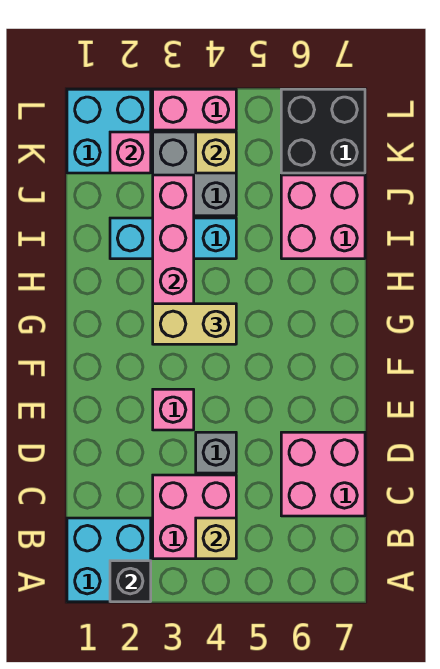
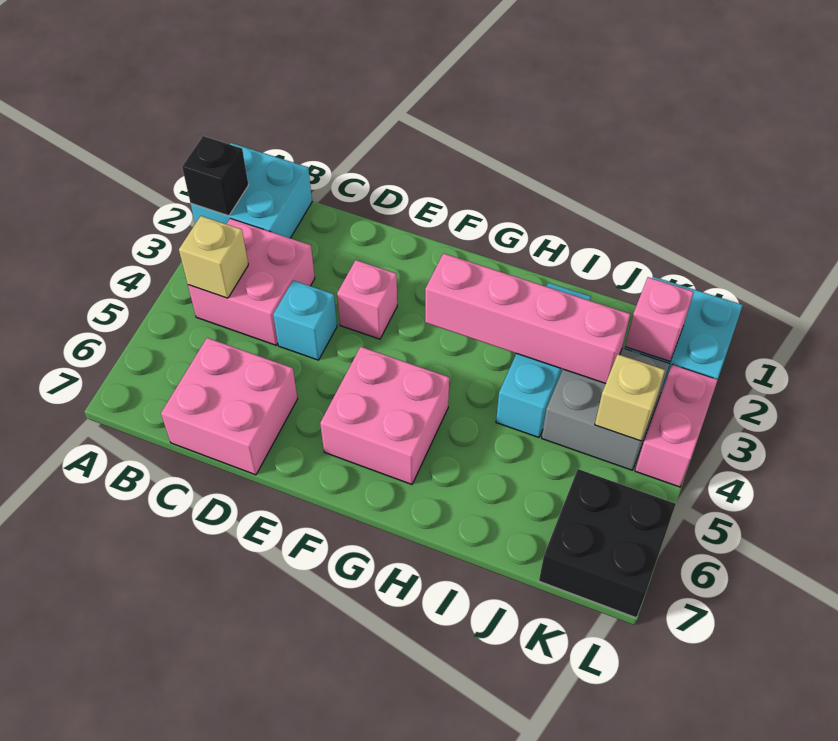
grey 1x1 brick [196,432,236,473] -> cyan 1x1 brick [273,280,337,360]
tan 1x2 brick [153,304,236,344] -> none
pink 2x2 brick [281,175,365,259] -> pink 2x2 brick moved to [320,347,449,484]

